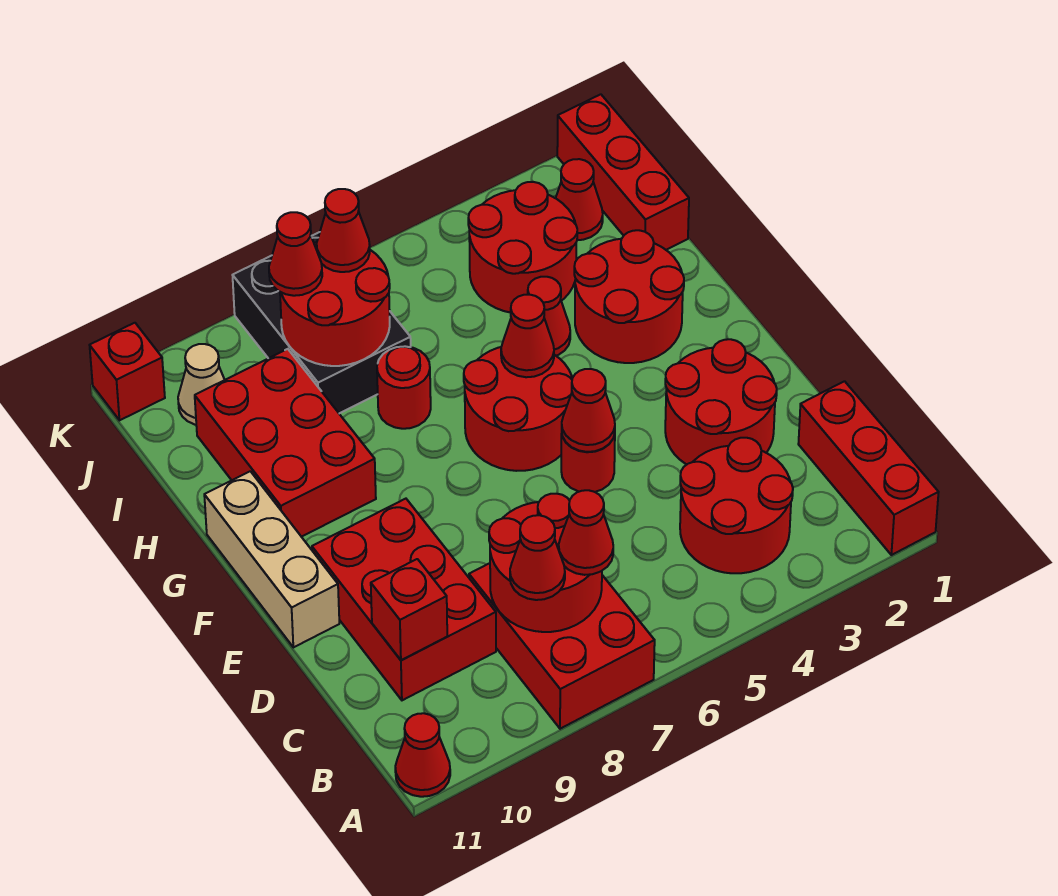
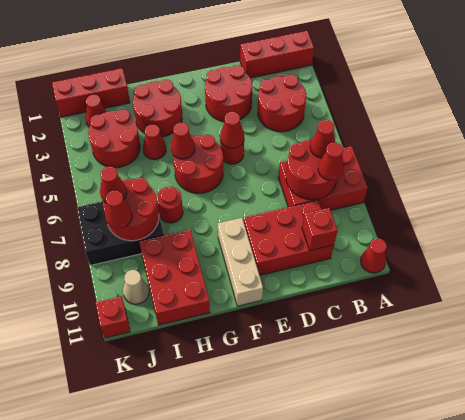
tan 1x3 brick [204,471,339,647] -> tan 1x3 brick turned to [218,218,263,306]
red 2x3 brick [195,349,376,537] -> red 2x3 brick turned to [139,230,210,325]

